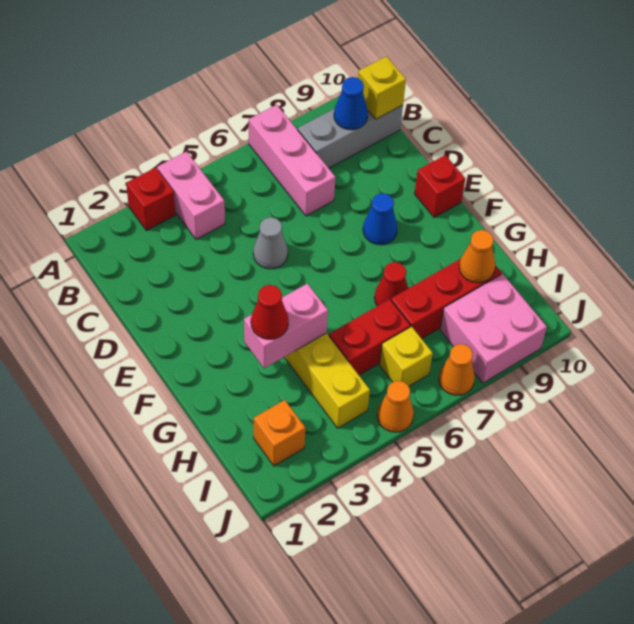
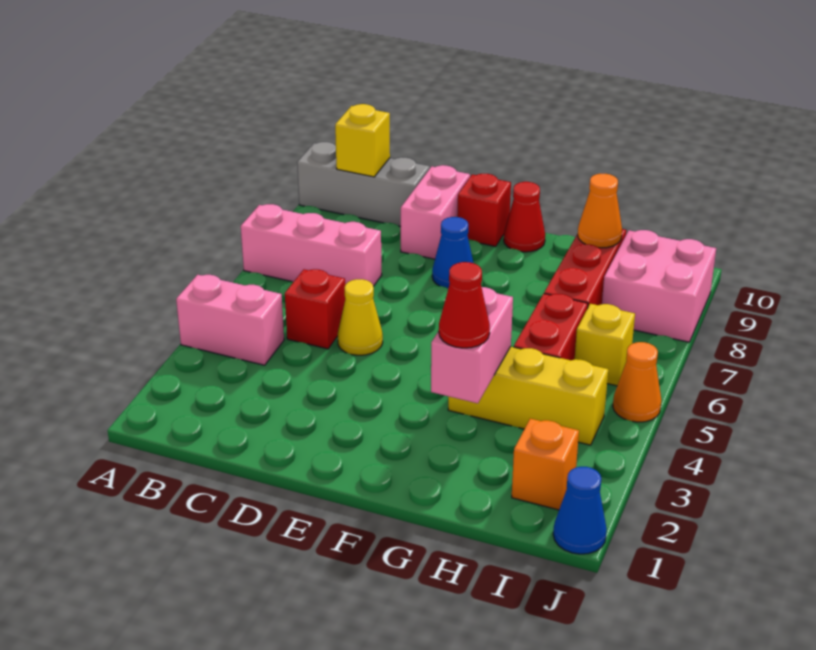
red 1x1 brick [126,167,175,230] -> red 1x1 brick moved to [285,269,345,349]
grey 1x3 brick [298,105,403,168] -> grey 1x3 brick turned to [297,142,430,226]
blue 1x1 cone [334,77,368,130] -> blue 1x1 cone moved to [553,467,607,554]
grey 1x1 cone [253,217,288,269] -> yellow 1x1 cone [338,279,383,355]
none -> pink 1x2 brick [401,165,470,259]
red 1x1 cone [374,262,408,306] -> red 1x1 cone moved to [504,182,545,252]
orange 1x1 cone [439,344,475,395] -> none

